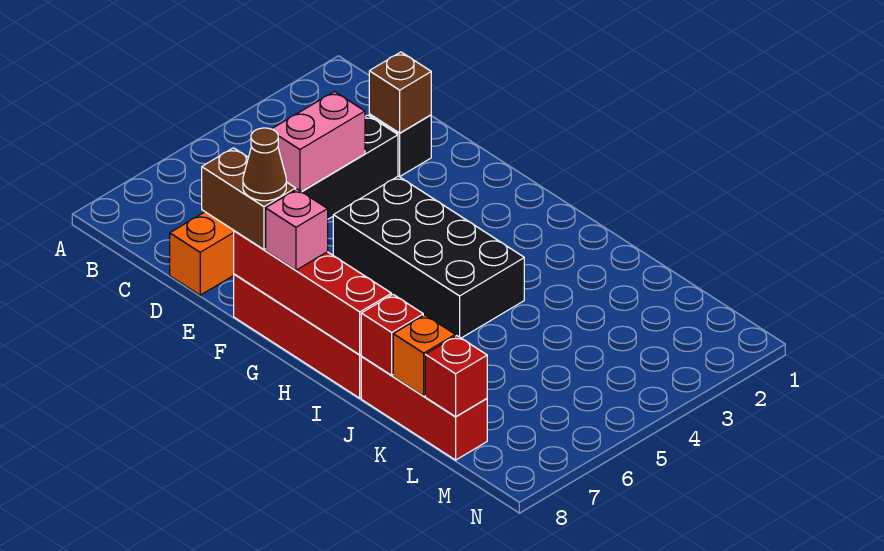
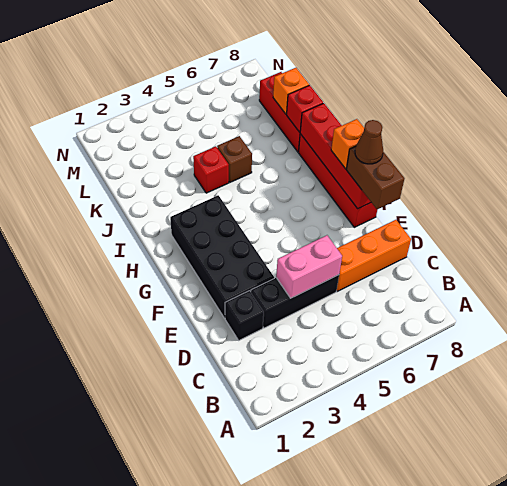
brown 1x1 brick [369,52,431,133] -> brown 1x1 brick moved to [217,136,252,182]
black 2x4 brick [333,176,524,338] -> black 2x4 brick moved to [170,195,274,318]
pink 1x1 brick [266,189,328,270] -> orange 1x1 brick [331,119,364,169]
red 1x1 brick [425,336,487,417] -> red 1x1 brick moved to [193,146,229,193]

